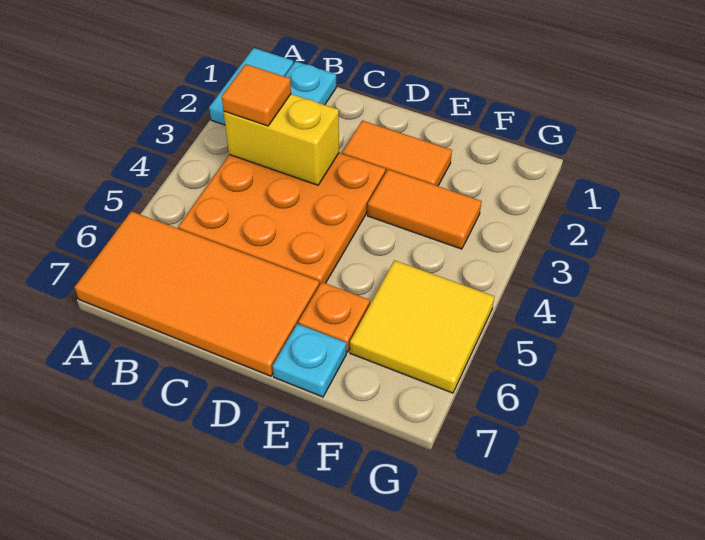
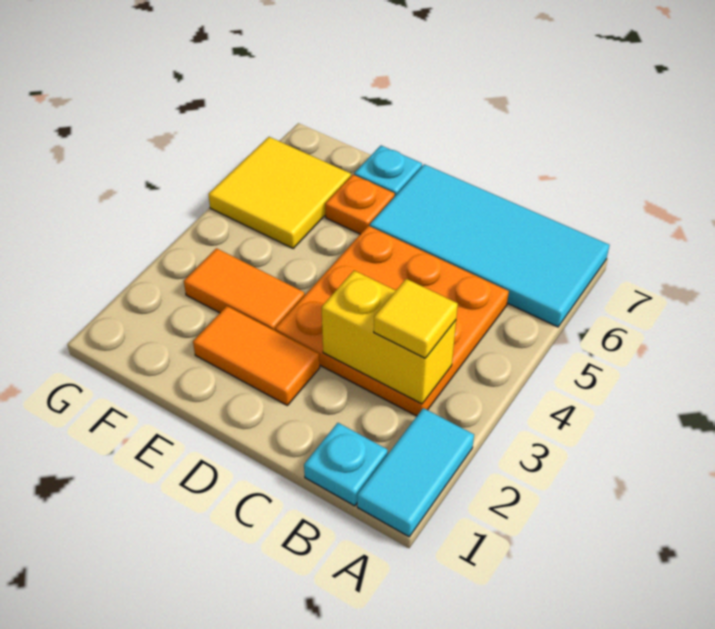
orange 2x4 tile [75,211,319,376] -> cyan 2x4 tile [370,164,609,327]
orange 1x1 tile [222,64,291,126] -> yellow 1x1 tile [374,279,458,358]

